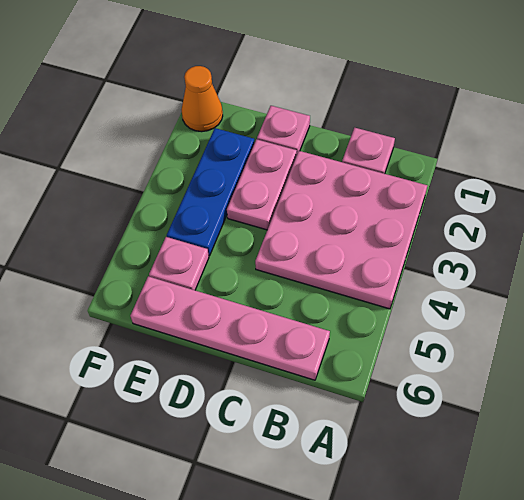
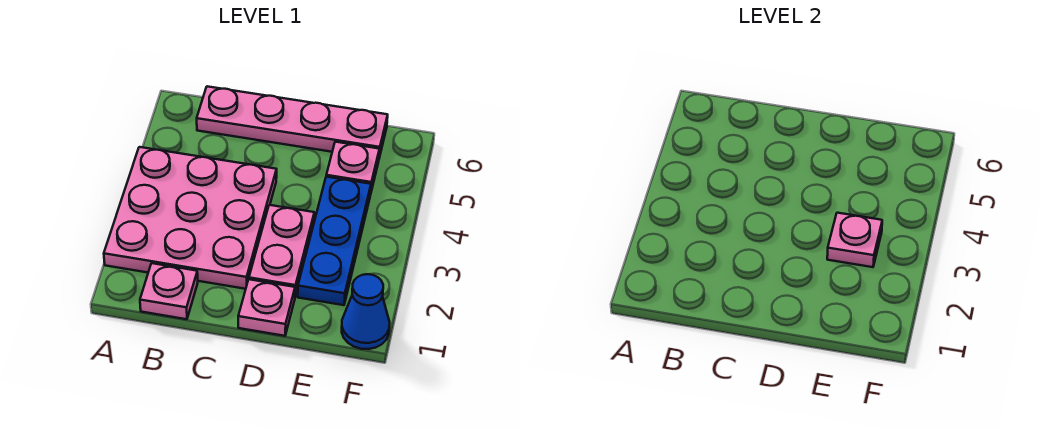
none -> pink 1x1 plate [827,213,882,267]
orange 1x1 cone [181,66,223,132] -> blue 1x1 cone [342,274,390,349]

